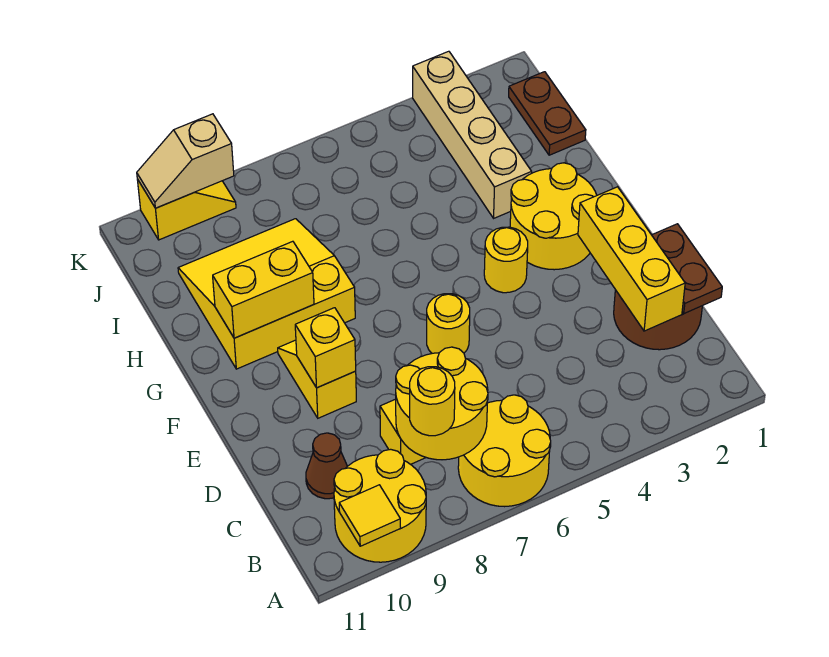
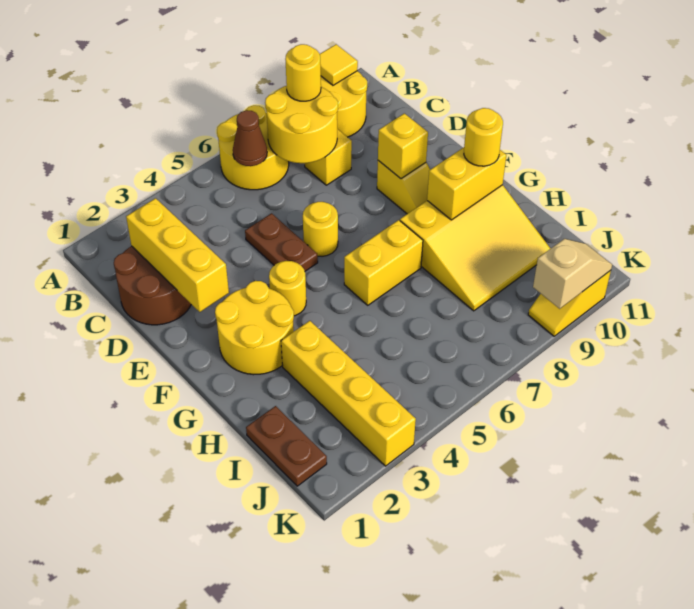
brown 1x2 plate [652,224,722,313] -> brown 1x2 plate moved to [245,213,318,271]
brown 1x1 cone [306,433,347,499] -> brown 1x1 cone moved to [233,110,267,166]
none -> yellow 1x2 brick [344,220,423,305]
none -> yellow 1x1 round brick [464,108,503,166]
tan 1x4 brick [413,51,532,218] -> yellow 1x4 brick [281,321,416,466]

